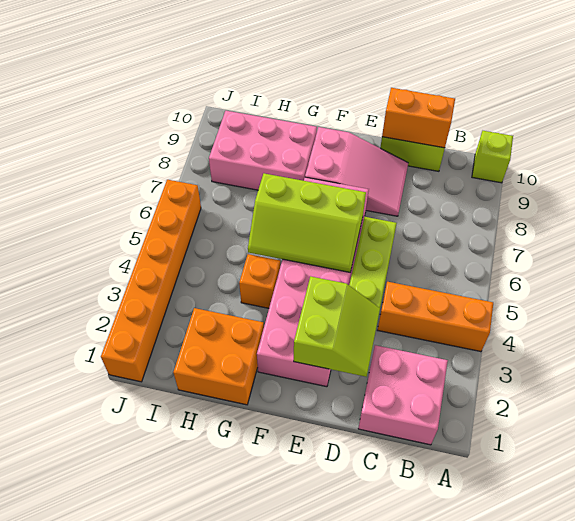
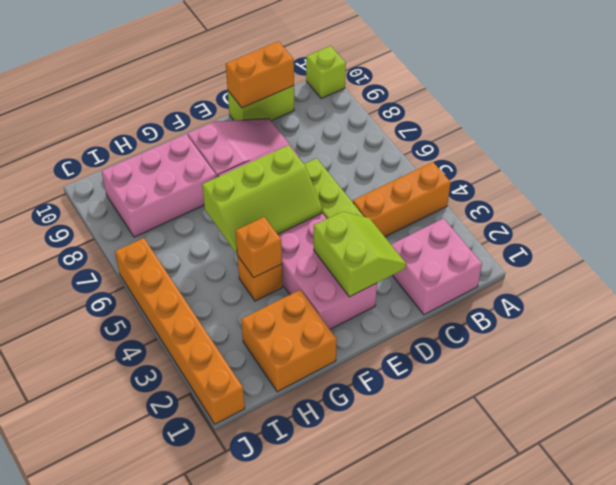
none -> orange 1x1 brick [236,217,282,278]

